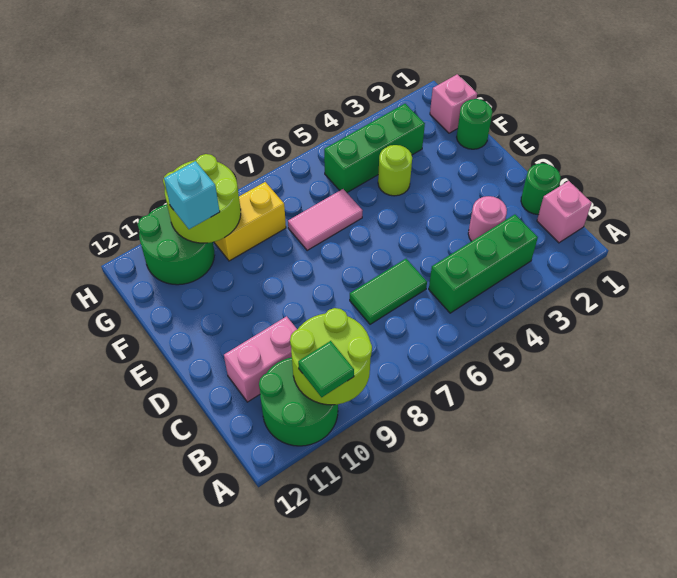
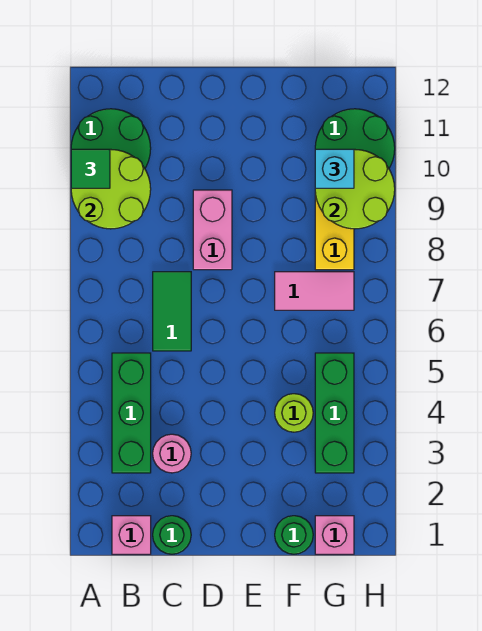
pink 1x2 brick [224,316,297,402] -> pink 1x2 brick moved to [193,190,232,270]
pink 1x2 tile [288,189,362,250] -> pink 1x2 tile turned to [275,272,354,310]

